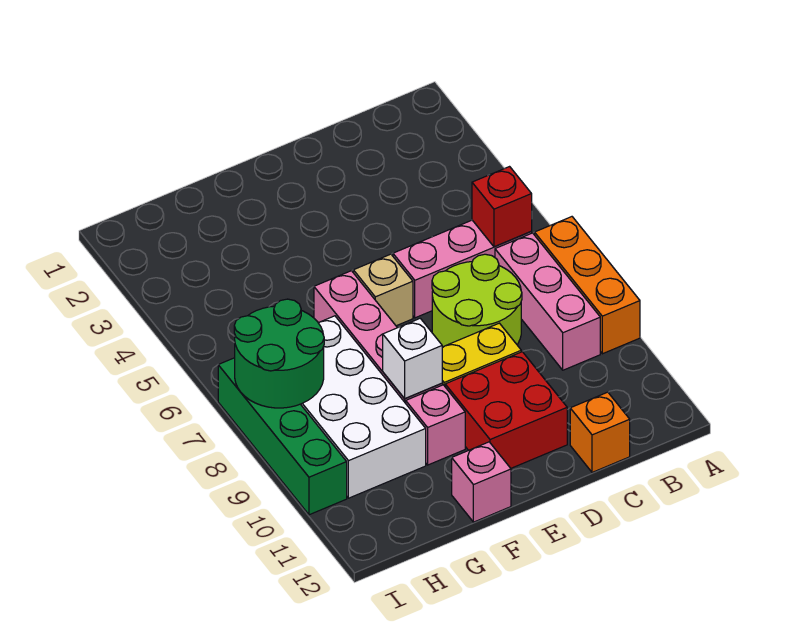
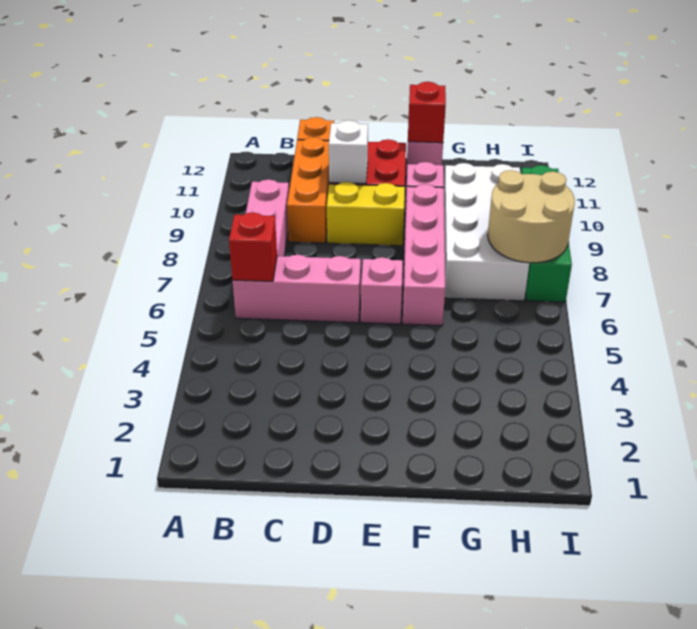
orange 1x3 brick [535,217,640,354] -> orange 1x3 brick moved to [287,137,329,243]
lime 2x2 round brick [432,254,522,347] -> none
tan 1x1 brick [353,254,413,326] -> pink 1x1 brick [361,257,403,324]
white 1x1 brick [383,318,442,399] -> white 1x1 brick moved to [329,120,368,184]
none -> red 1x1 brick [408,82,446,143]
green 2x2 round brick [234,299,324,408] -> tan 2x2 round brick [488,170,575,263]

